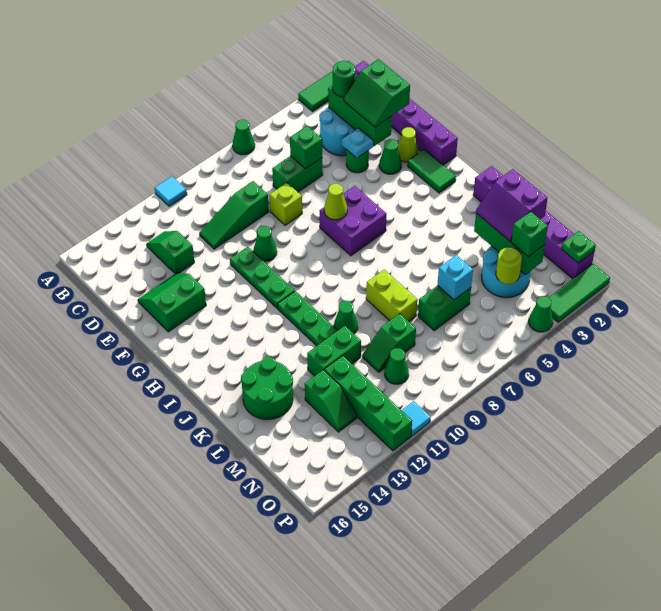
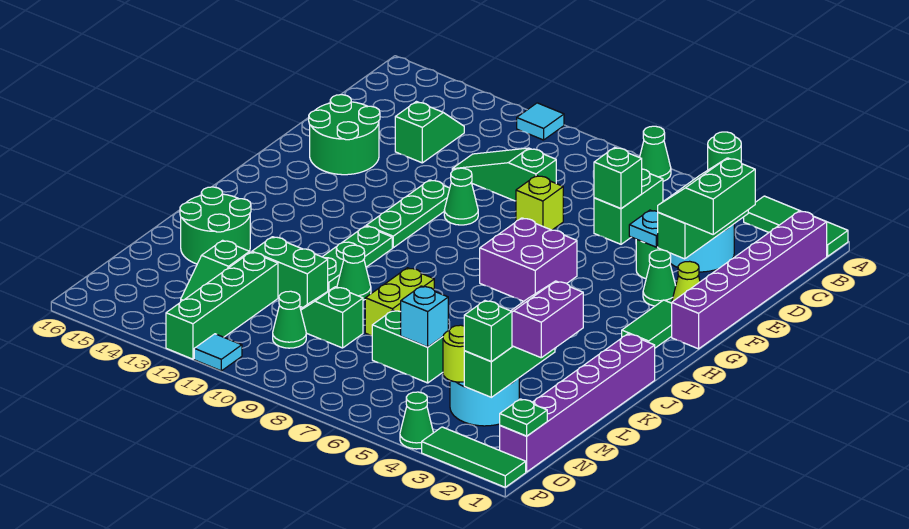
green 1x2 brick [272,156,323,192] -> green 1x2 brick turned to [594,169,663,244]
green 2x2 slope [138,273,206,332] -> green 2x2 round brick [309,95,380,175]
lime 1x1 cone [324,184,347,220] -> none

